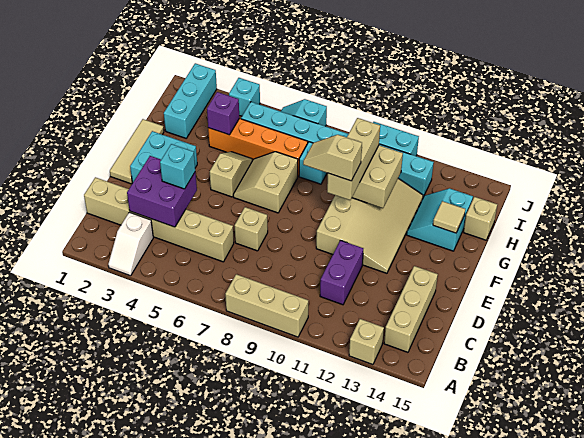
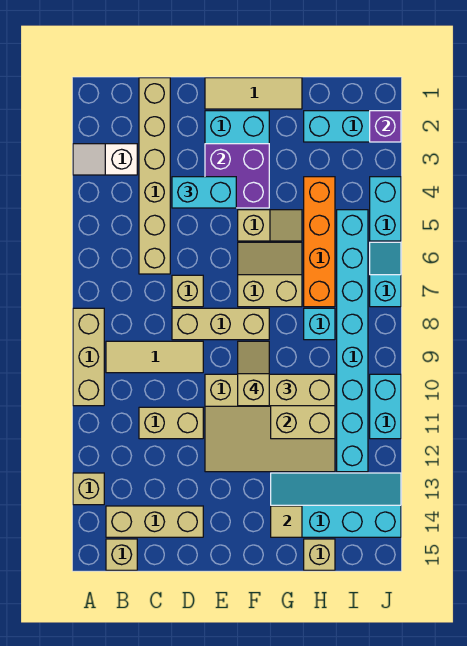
none -> tan 1x3 tile [106,341,203,373]
none -> tan 1x1 brick [106,539,137,570]
purple 2x2 brick [127,156,197,227] -> purple 2x2 brick moved to [205,144,269,208]
purple 1x2 brick [320,240,363,305] -> tan 1x2 brick [139,407,203,439]
cyan 1x1 brick [160,144,195,189] -> cyan 1x2 brick [172,177,236,208]
none -> tan 1x3 brick [172,308,269,340]
cyan 2x2 slope [407,188,473,251] -> cyan 2x4 slope [271,473,401,537]
purple 1x1 brick [207,92,239,135] -> purple 1x1 brick moved to [370,111,401,142]
cyan 1x1 brick [229,78,260,116] -> cyan 1x2 brick [370,177,401,241]

